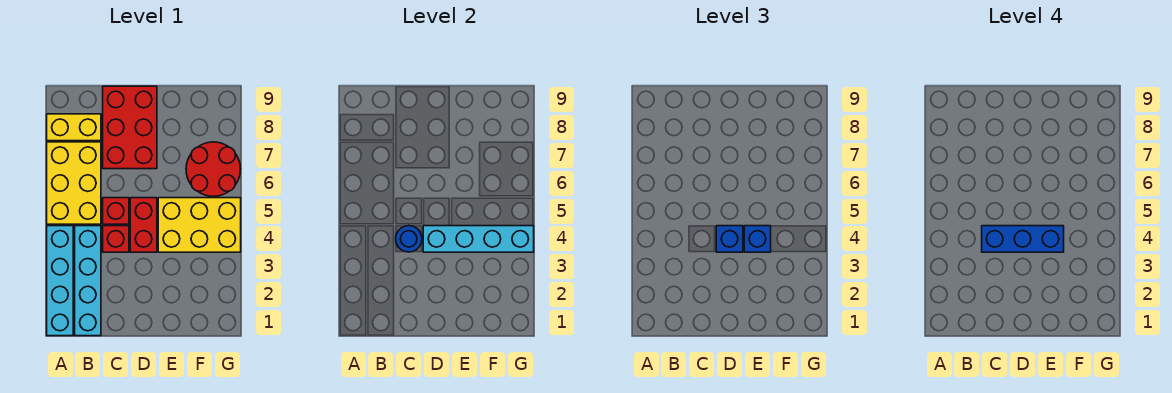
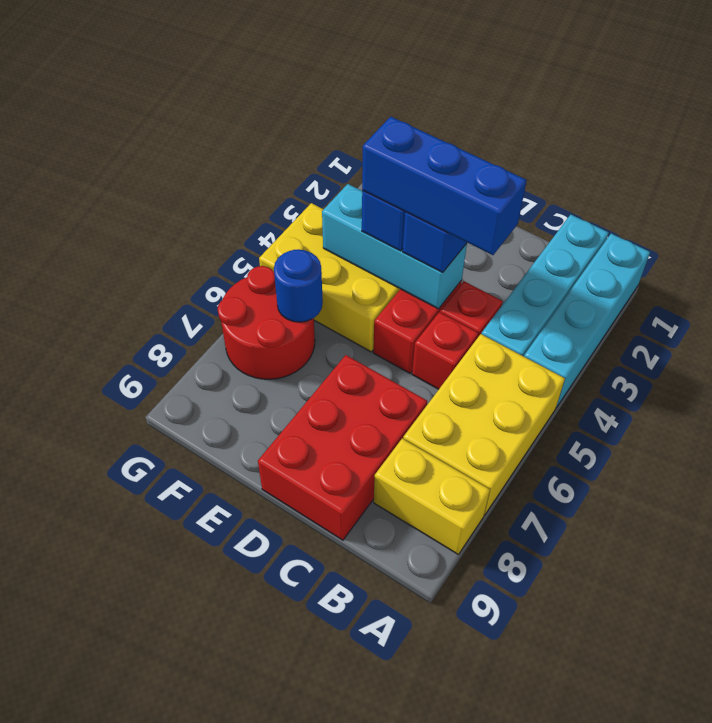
blue 1x1 round brick [396,226,422,252] -> blue 1x1 round brick moved to [274,249,323,322]
cyan 1x4 brick [423,226,534,252] -> cyan 1x3 brick [322,184,467,309]

